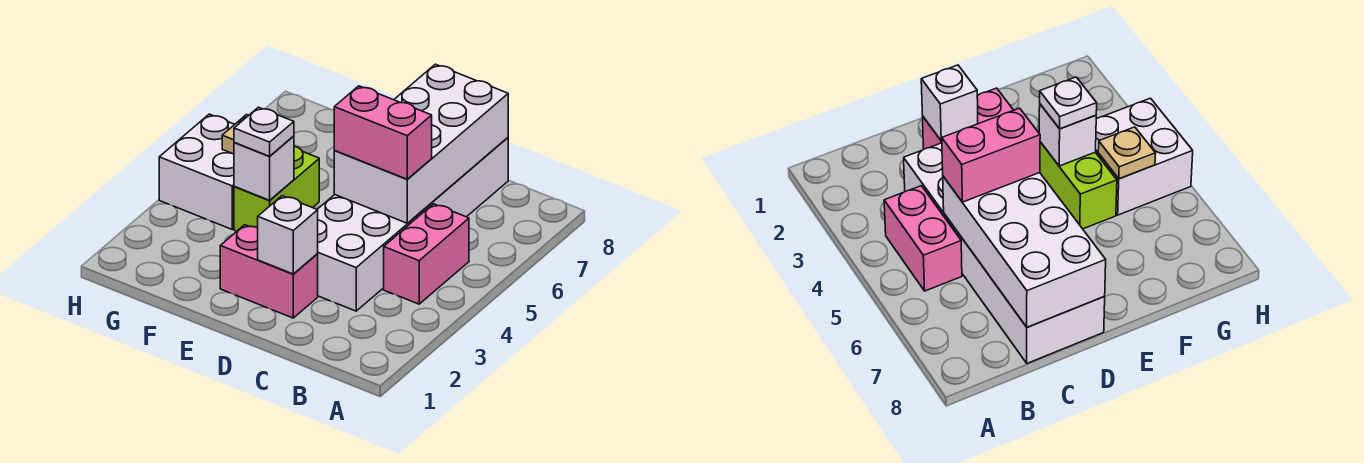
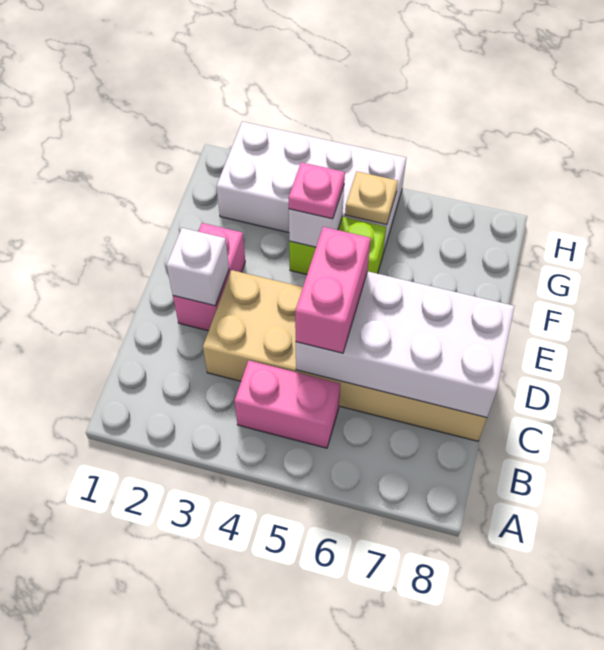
white 2x6 brick [317,138,508,311] -> tan 2x6 brick [203,270,487,441]
white 1x1 plate [234,107,294,156] -> pink 1x1 plate [289,162,345,219]
white 2x2 brick [159,114,235,229] -> white 2x4 brick [216,122,406,253]

